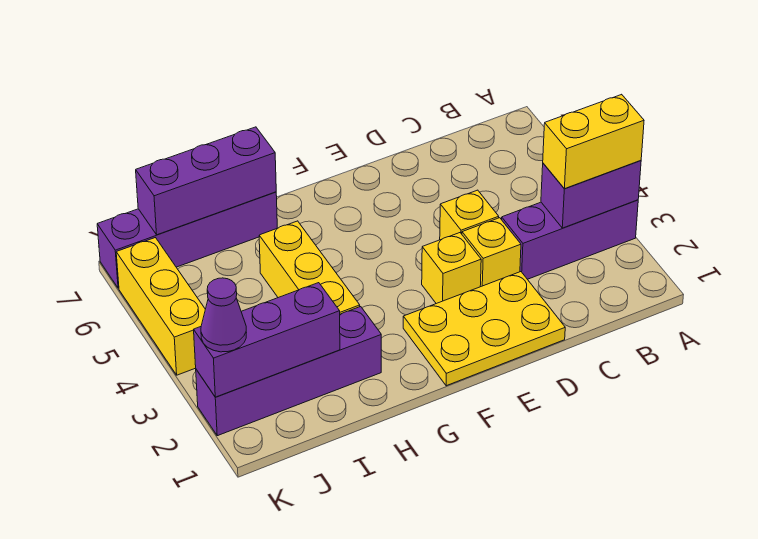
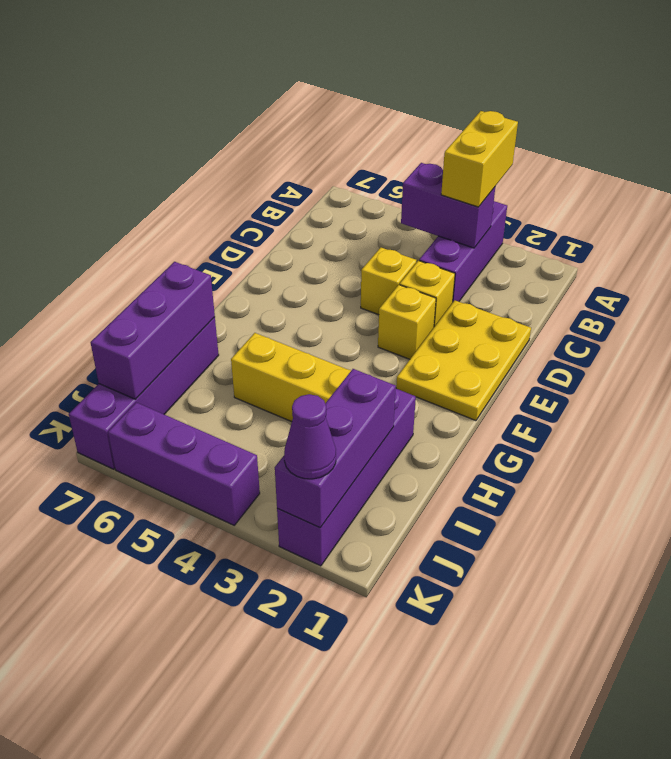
purple 1x2 brick [541,160,641,228] -> purple 1x2 brick turned to [401,163,495,248]
yellow 1x3 brick [116,238,205,375] -> purple 1x3 brick [108,402,260,525]

